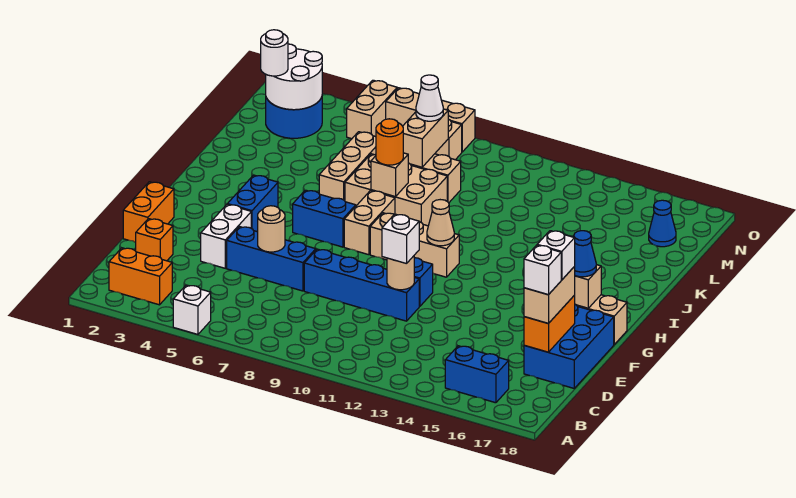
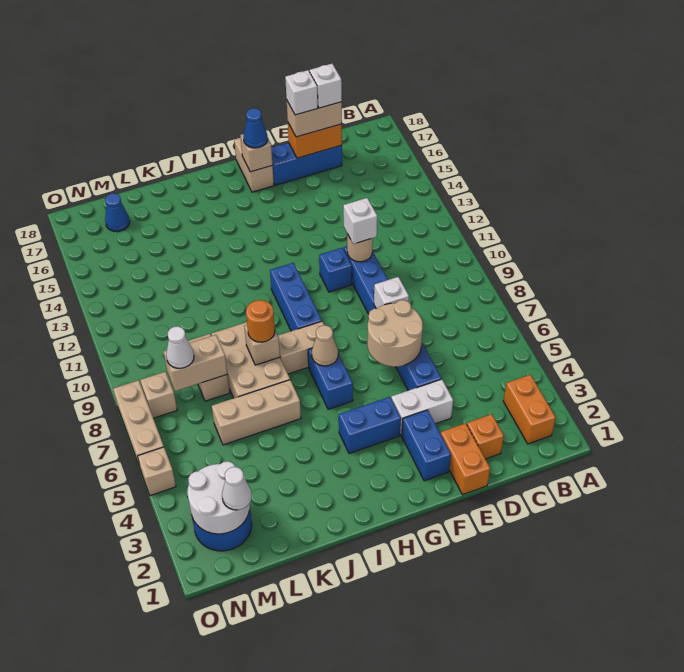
white 1x1 brick [173,285,211,334] -> white 1x1 brick moved to [374,277,409,309]
blue 1x2 brick [445,346,509,403] -> blue 1x2 brick moved to [402,410,451,481]
blue 2x3 brick [524,304,614,388] -> blue 1x3 brick [271,143,342,185]
orange 1x2 brick [123,182,174,242] -> orange 1x2 brick turned to [441,423,490,495]
tan 1x1 round brick [258,206,285,252] -> tan 2x2 round brick [367,300,423,367]
tan 1x3 brick [370,213,459,277] -> blue 1x3 brick [270,263,322,331]
tan 1x1 cone [427,200,454,246] -> tan 1x1 cone moved to [312,325,338,366]
white 1x1 round brick [261,30,288,76] -> white 1x1 cone [222,467,252,510]
tan 1x2 brick [347,80,397,139] -> tan 1x1 brick [138,447,176,496]

